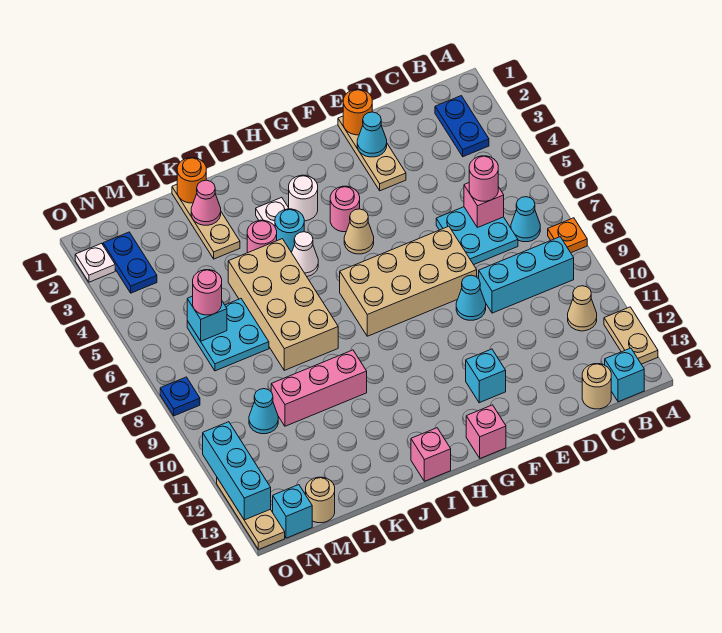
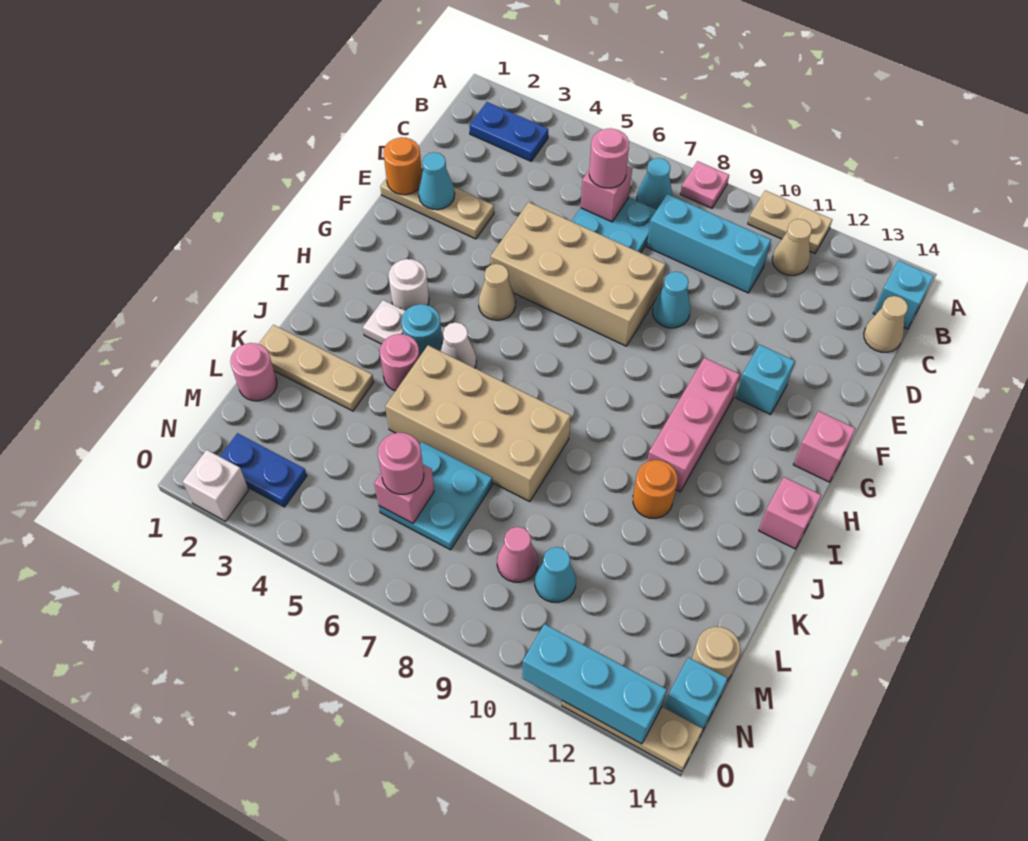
orange 1x1 plate [548,218,587,253] -> pink 1x1 plate [681,161,729,208]
tan 1x2 plate [604,307,658,364] -> tan 1x2 plate moved to [748,190,832,253]
cyan 1x3 brick [479,237,574,313] -> cyan 1x3 brick turned to [647,194,771,293]
tan 1x1 round brick [582,364,611,409] -> tan 1x1 cone [864,296,908,352]
tan 2x4 brick [340,226,477,336] -> tan 2x4 brick turned to [491,202,665,346]
pink 1x1 round brick [330,186,360,232] -> pink 1x1 round brick moved to [230,343,277,401]
pink 1x3 brick [271,350,367,426] -> pink 1x3 brick moved to [647,358,740,492]
orange 1x1 round brick [177,158,206,203] -> orange 1x1 round brick moved to [633,460,678,518]
pink 1x1 cone [191,180,221,225] -> pink 1x1 cone moved to [497,527,538,582]
cyan 1x1 brick [187,296,227,341] -> pink 1x1 brick [374,465,434,523]
white 1x1 plate [75,243,115,282] -> white 1x1 brick [183,450,249,521]
blue 1x1 plate [160,377,200,416] -> none

